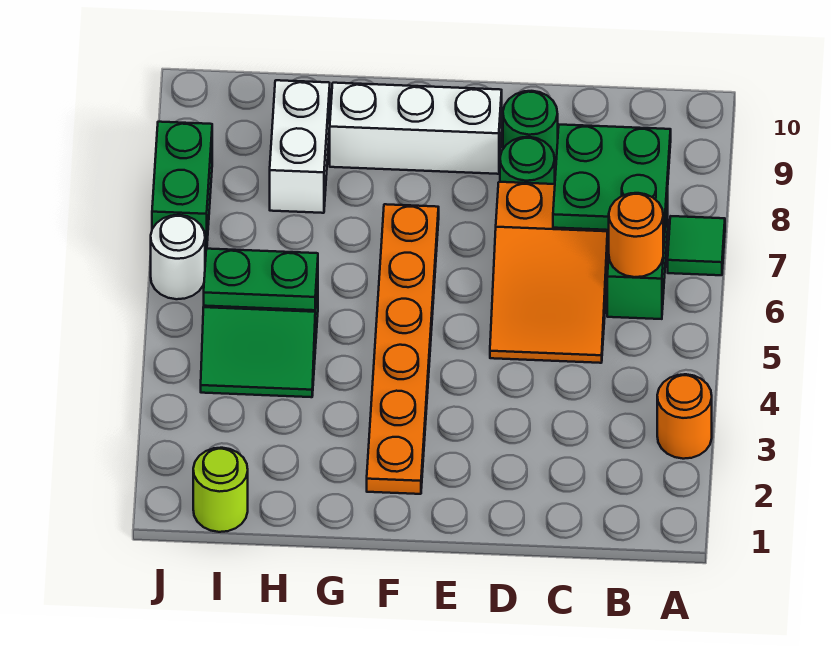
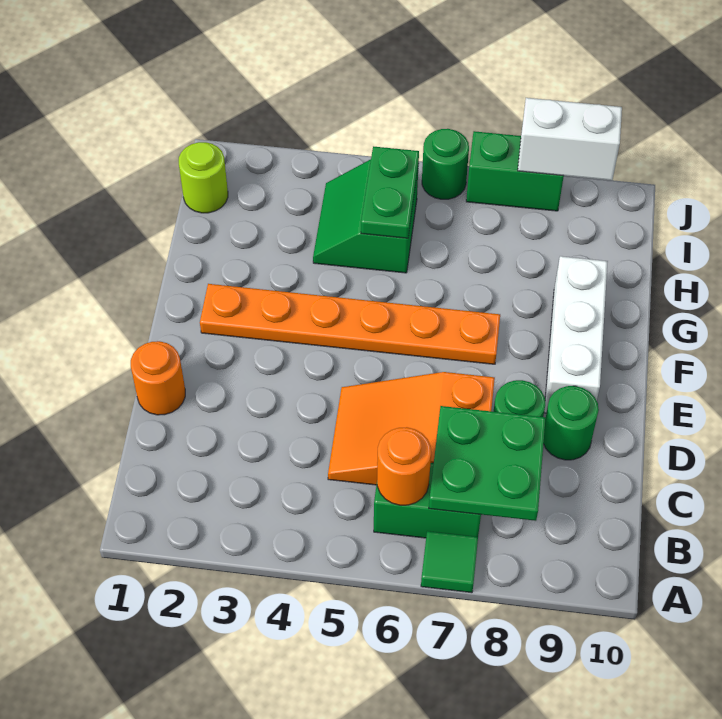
orange 1x1 round brick [657,374,712,459] -> orange 1x1 round brick moved to [131,341,185,415]
white 1x2 brick [270,80,330,213] -> white 1x2 brick moved to [518,98,622,180]
white 1x1 round brick [151,215,205,299] -> green 1x1 round brick [422,129,469,199]

